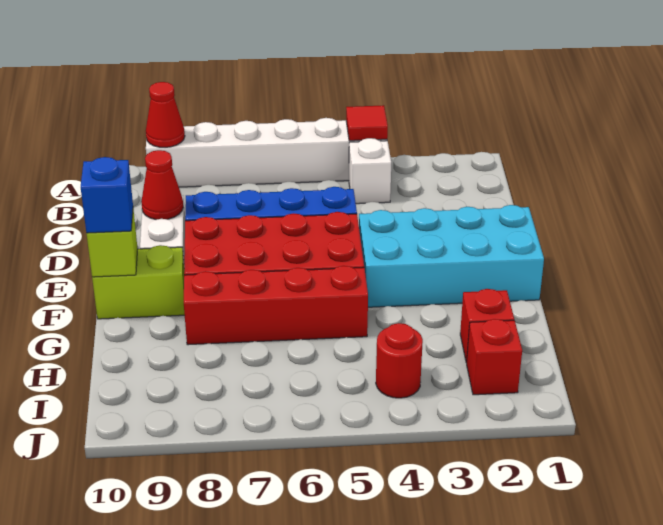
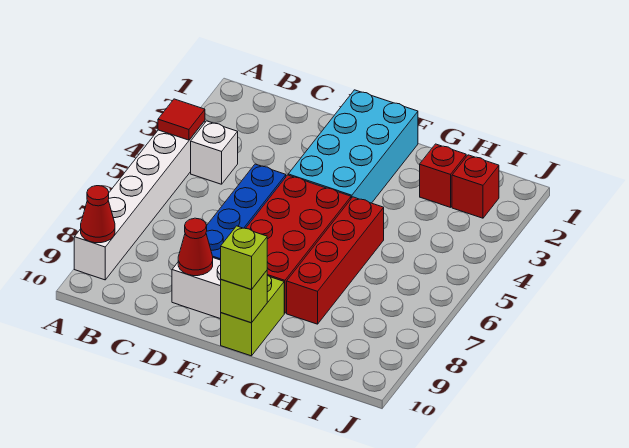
blue 1x1 brick [81,157,133,233] -> lime 1x1 brick [221,226,267,290]
red 1x1 round brick [376,323,423,398] -> none

